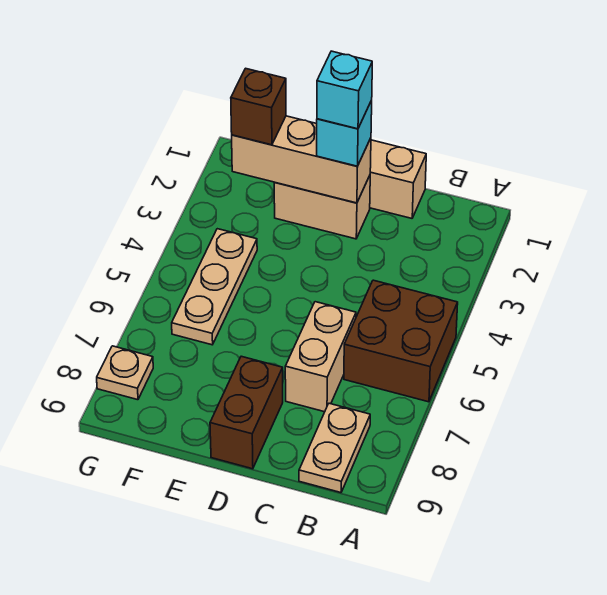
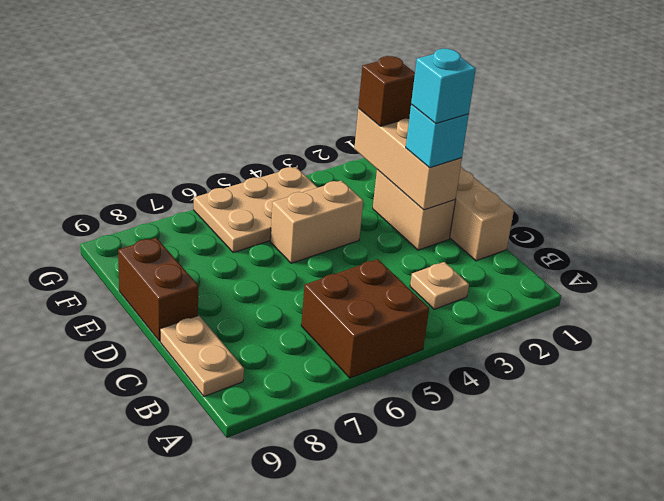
tan 1x2 plate [299,403,370,493] -> tan 1x2 plate turned to [160,316,244,396]
tan 1x2 brick [285,302,356,412] -> tan 1x2 brick moved to [270,180,363,263]
brown 1x2 brick [210,356,283,469] -> brown 1x2 brick turned to [118,238,198,341]
tan 1x3 plate [172,229,257,345] -> tan 2x3 plate [194,167,318,253]
tan 1x1 plate [97,346,153,400] -> tan 1x1 plate moved to [410,262,469,309]

